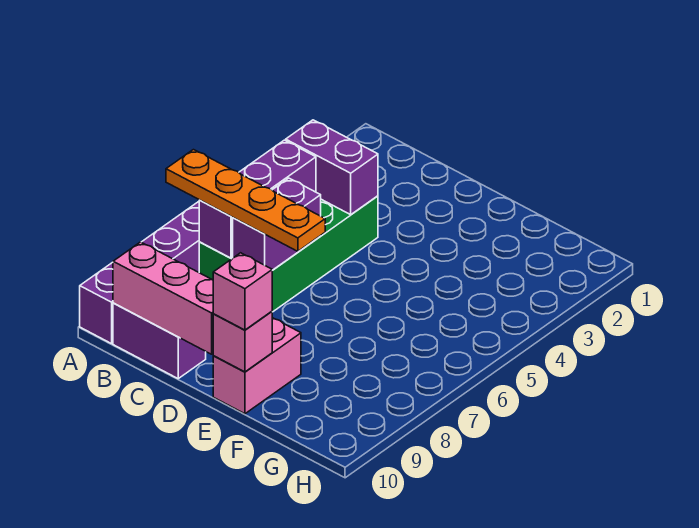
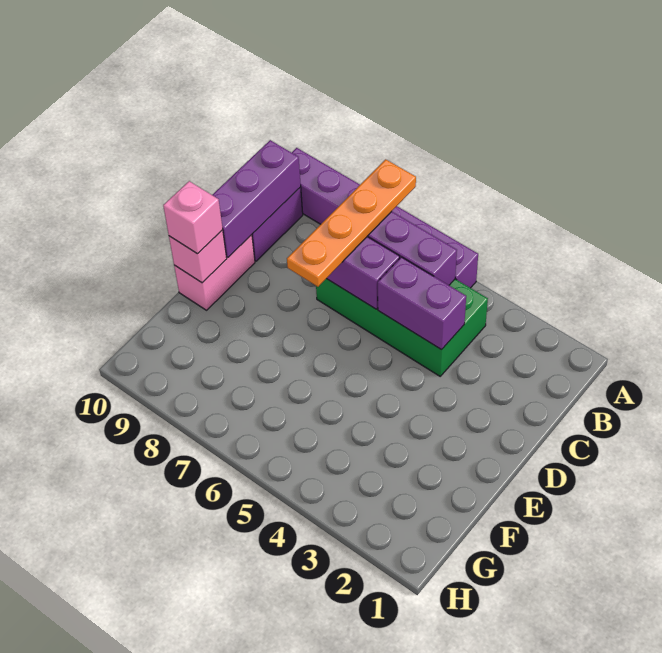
purple 1x2 brick [286,120,378,215] -> purple 1x2 brick turned to [378,257,466,350]
pink 1x3 brick [113,242,213,354] -> purple 1x3 brick [213,140,301,258]
pink 1x2 brick [213,318,301,414] -> pink 1x2 brick turned to [174,235,255,310]

